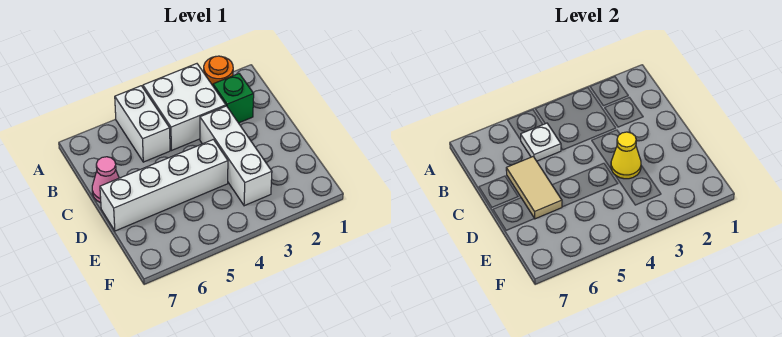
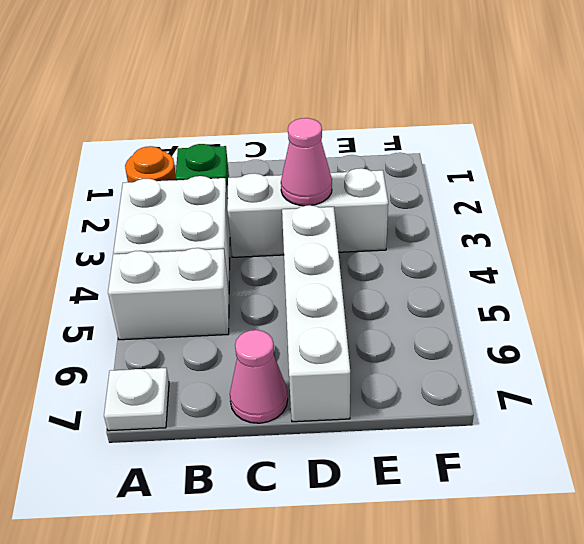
white 1x1 plate [521,123,561,161] -> white 1x1 plate moved to [104,368,169,431]
tan 1x2 tile [506,157,562,219] -> none
yellow 1x1 cone [611,132,641,179] -> pink 1x1 cone [281,118,332,206]

